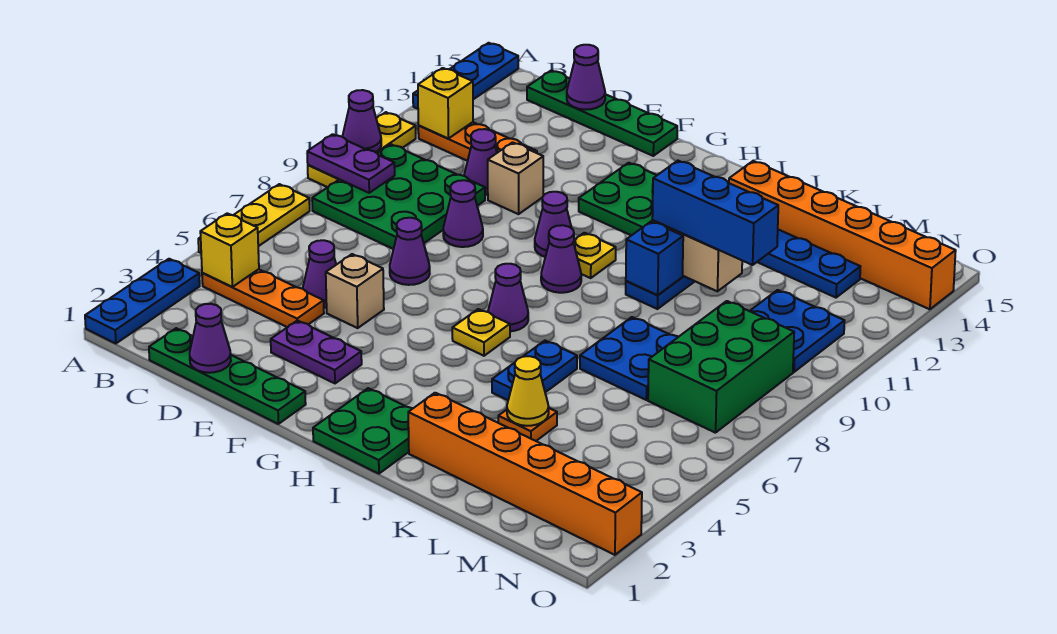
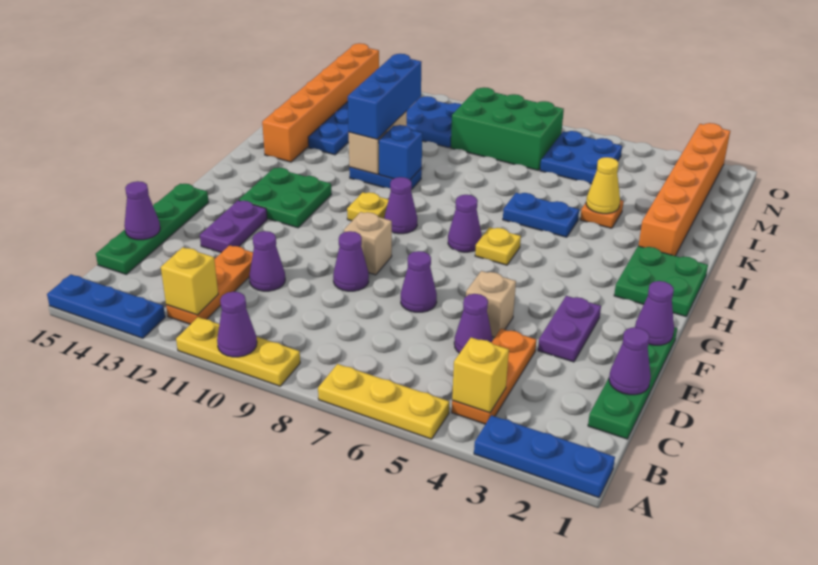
purple 1x2 plate [307,134,395,193] -> purple 1x2 plate moved to [200,200,267,253]
green 3x3 plate [312,144,485,249] -> none
tan 1x1 brick [488,142,543,214] -> tan 1x1 brick moved to [344,212,392,275]
purple 1x1 cone [535,192,571,257] -> purple 1x1 cone moved to [635,281,674,345]
blue 2x2 plate [580,317,678,400] -> blue 2x2 plate moved to [540,131,622,184]

